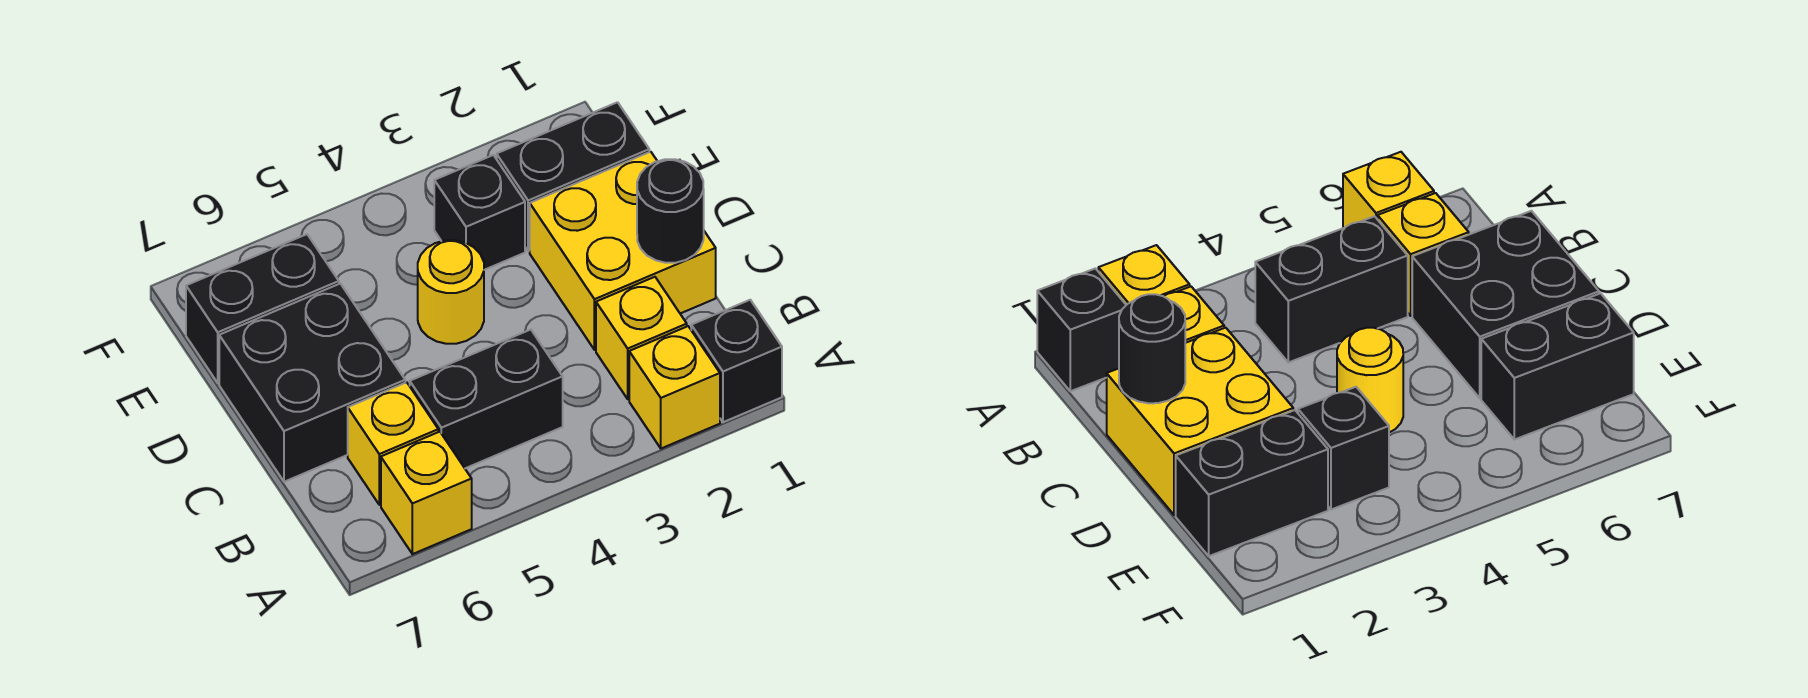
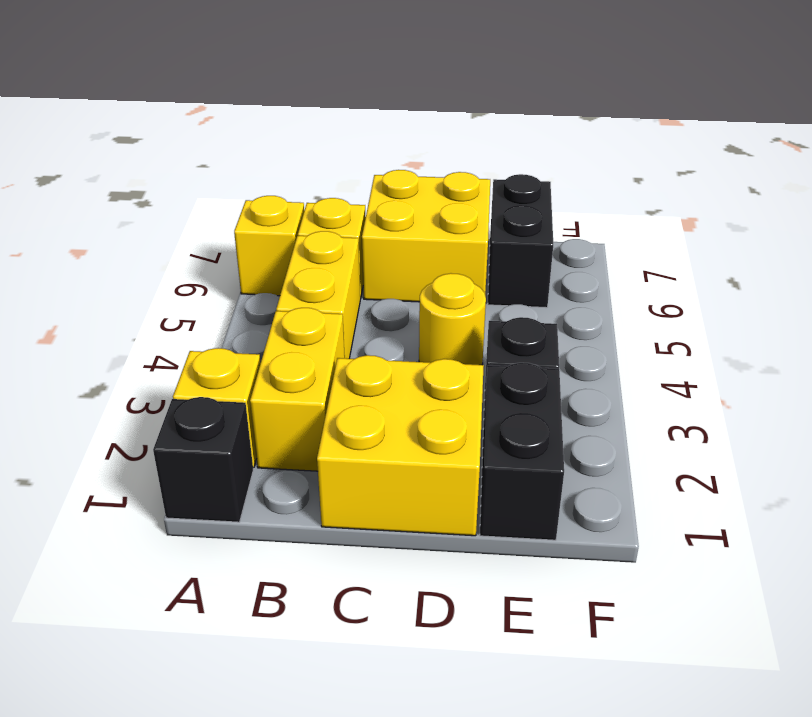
yellow 1x1 brick [596,277,687,399] -> yellow 1x2 brick [250,308,345,471]
black 1x2 brick [410,330,563,468] -> yellow 1x2 brick [276,231,360,359]
black 1x1 round brick [637,159,704,263] -> none
black 2x2 brick [219,284,405,482] -> yellow 2x2 brick [362,170,490,302]

